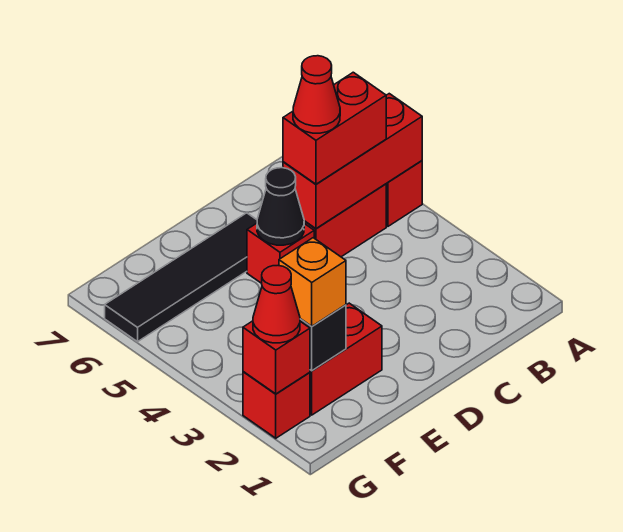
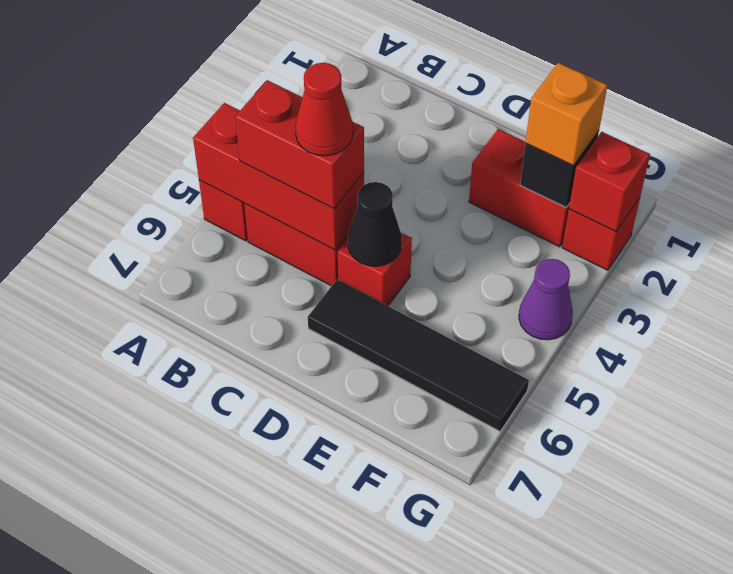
red 1x1 cone [253,266,300,343] -> none
none -> purple 1x1 cone [519,259,573,340]

